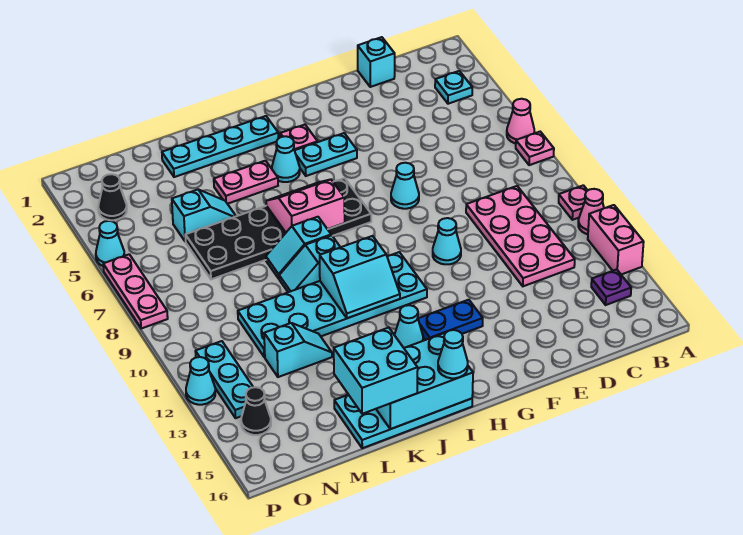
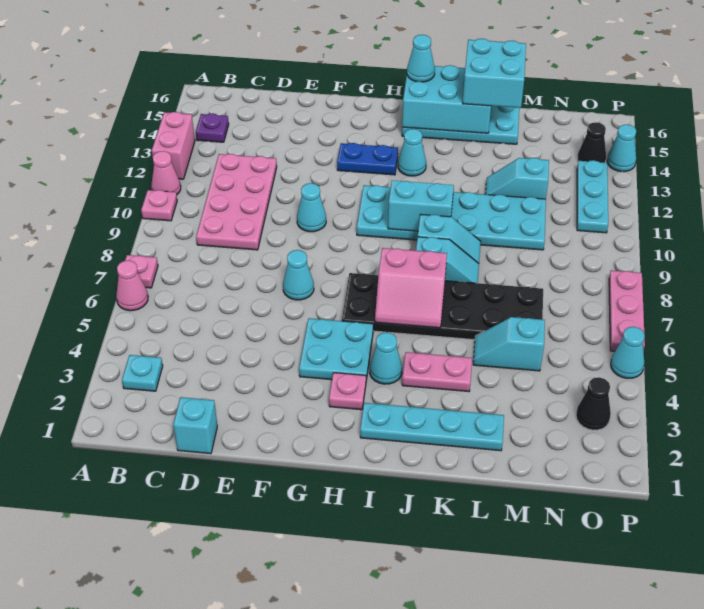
cyan 1x2 plate [295,133,357,176] -> cyan 2x2 plate [299,318,373,380]
cyan 1x1 cone [186,357,215,405] -> cyan 1x1 cone moved to [607,124,636,172]

